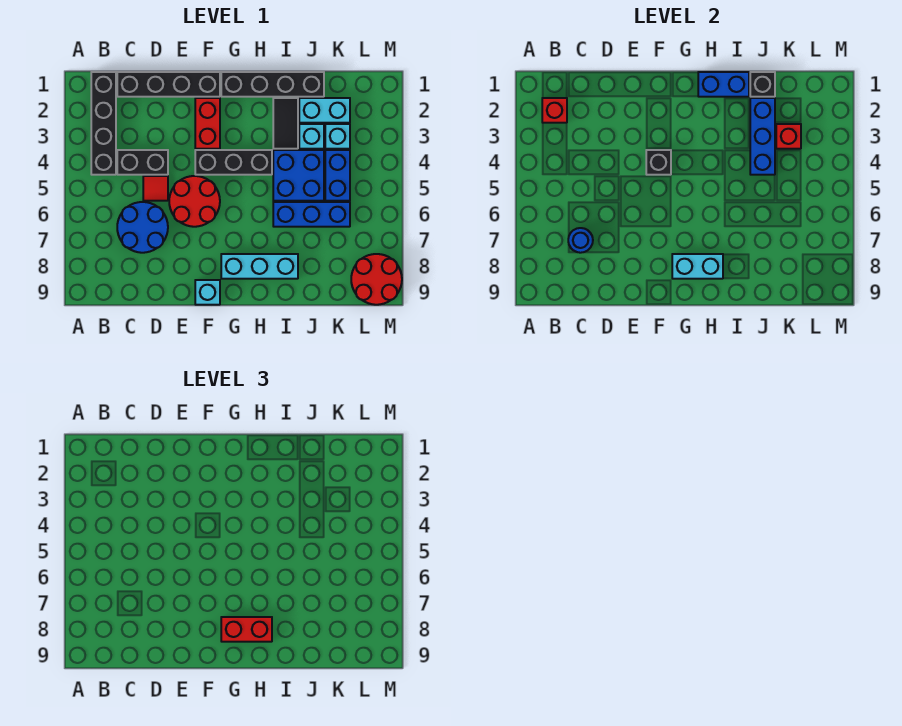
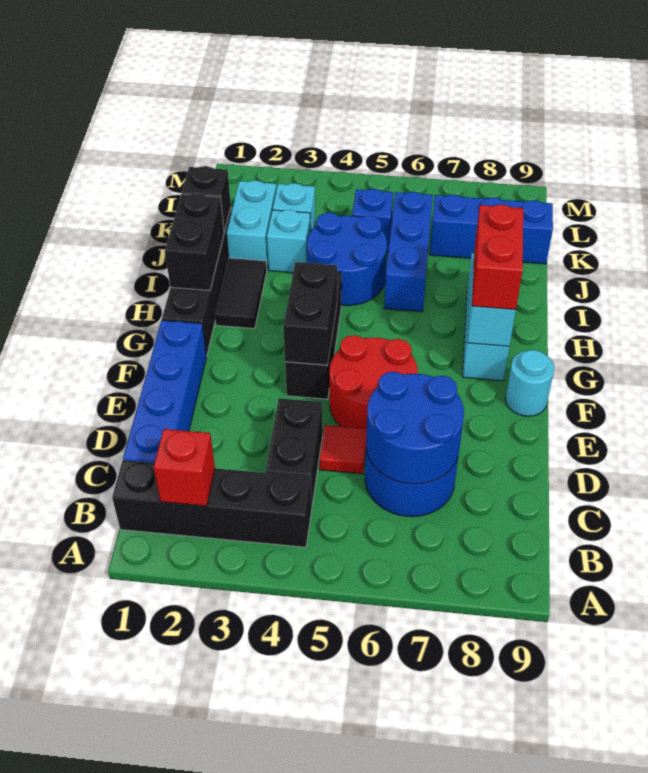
black 1x4 brick [117,72,220,97] -> blue 1x4 brick [123,320,206,463]
blue 1x1 round brick [568,228,593,253] -> blue 2x2 round brick [366,372,464,484]
red 1x2 brick [195,98,220,149] -> none
black 1x1 brick [646,150,671,175] -> black 1x2 brick [283,262,337,365]
cyan 1x1 brick [195,280,220,305] -> cyan 1x1 round brick [505,350,555,416]
blue 1x2 brick [698,72,749,97] -> black 1x2 brick [165,193,224,290]
black 1x2 tile [273,98,298,149] -> black 1x2 tile turned to [215,258,267,329]
blue 2x2 brick [273,150,324,201] -> blue 2x2 round brick [307,213,387,306]
blue 1x3 brick [750,98,775,175] -> blue 1x3 brick moved to [430,195,553,264]
red 1x1 brick [776,124,801,149] -> none
blue 1x2 brick [325,150,350,201] -> blue 1x1 brick [352,189,393,252]
red 2x2 round brick [351,254,402,305] -> none

